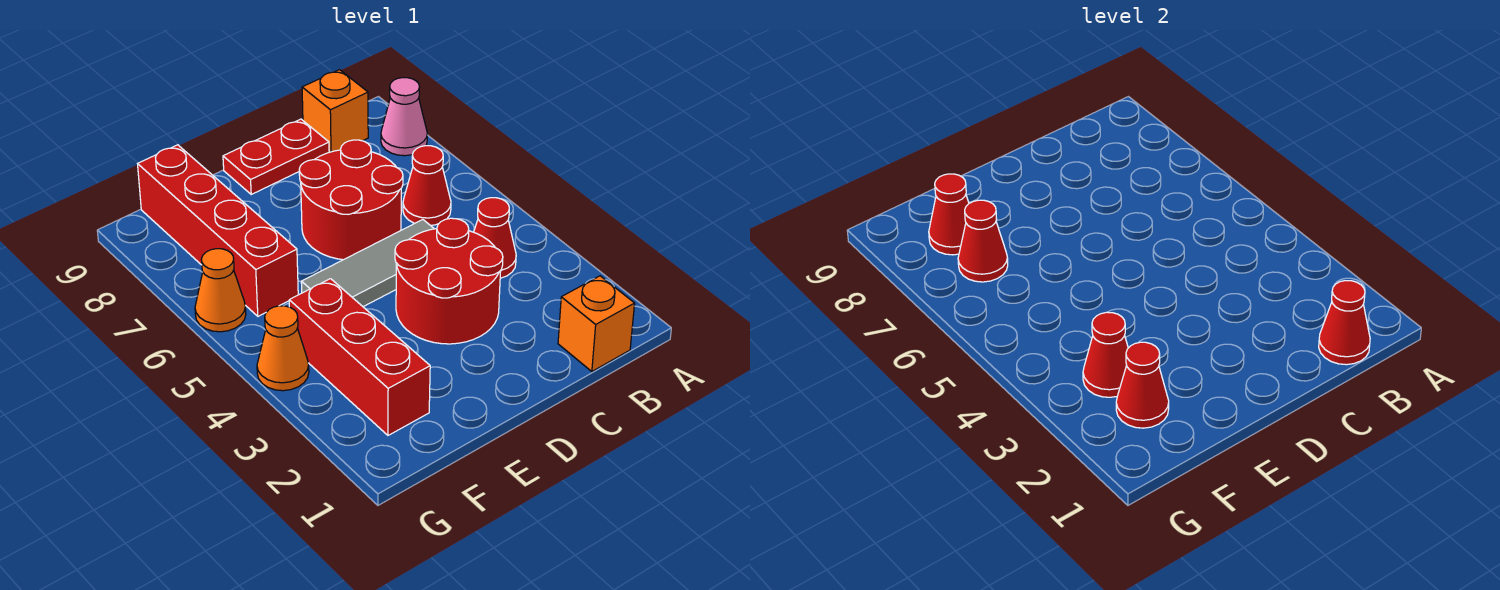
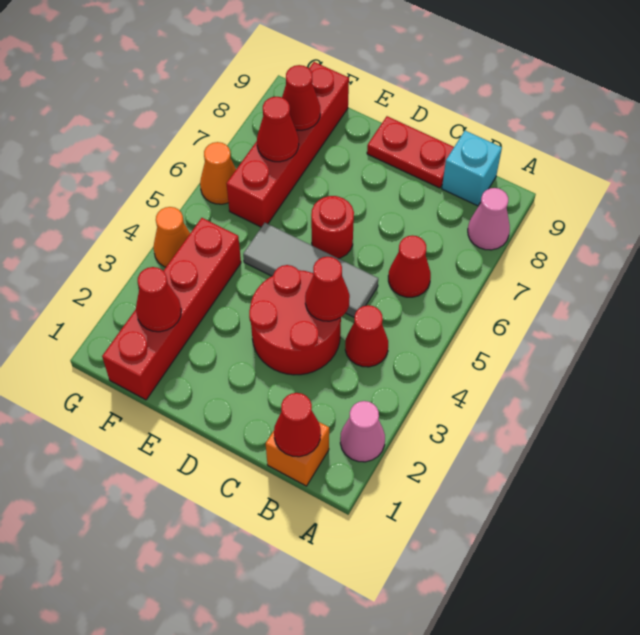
none -> pink 1x1 cone [340,401,385,462]
orange 1x1 brick [302,70,368,152] -> cyan 1x1 brick [442,131,502,206]
red 2x2 round brick [299,140,403,260] -> red 1x1 round brick [311,196,354,258]
red 1x3 brick [289,279,430,435] -> red 1x4 brick [102,218,241,400]
red 1x1 cone [1083,312,1128,397] -> red 1x1 cone moved to [305,257,350,321]

